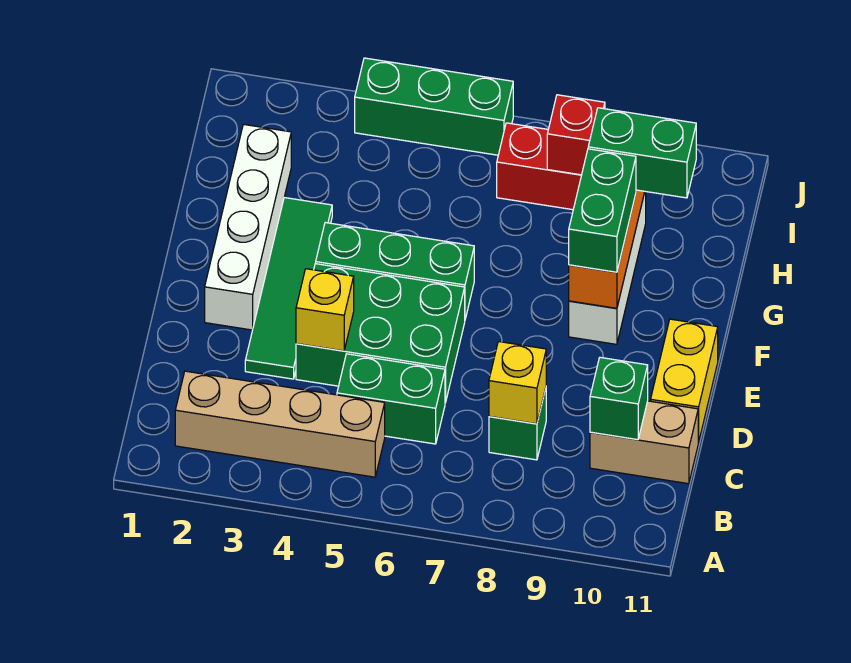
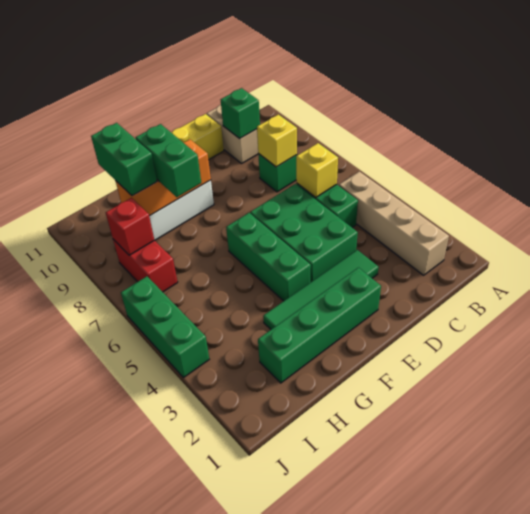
yellow 1x1 brick [296,269,354,351] -> yellow 1x1 brick moved to [296,143,338,197]
white 1x4 brick [205,124,291,330] -> green 1x4 brick [258,268,381,383]
green 1x2 brick [569,149,636,272] -> green 1x2 brick turned to [136,124,201,197]

